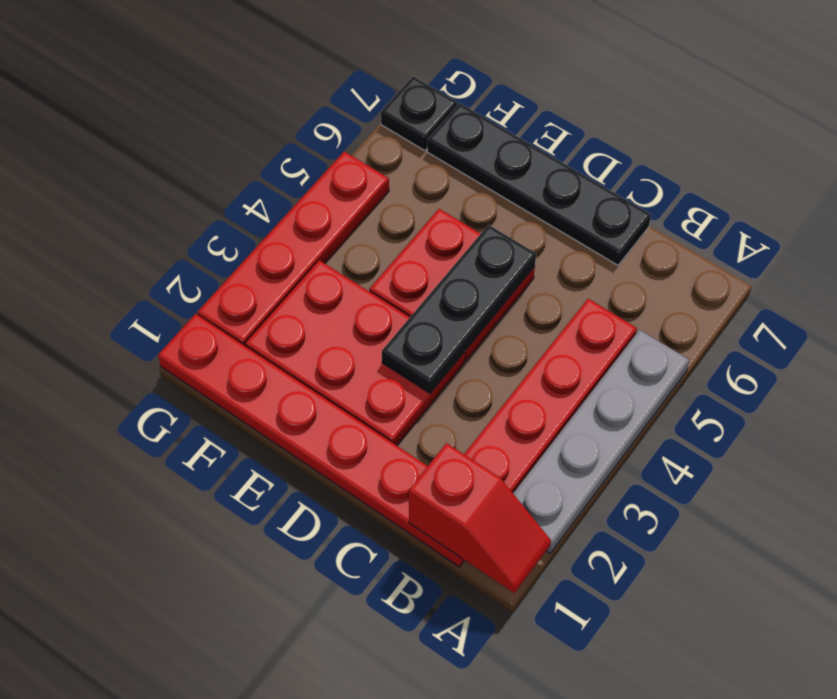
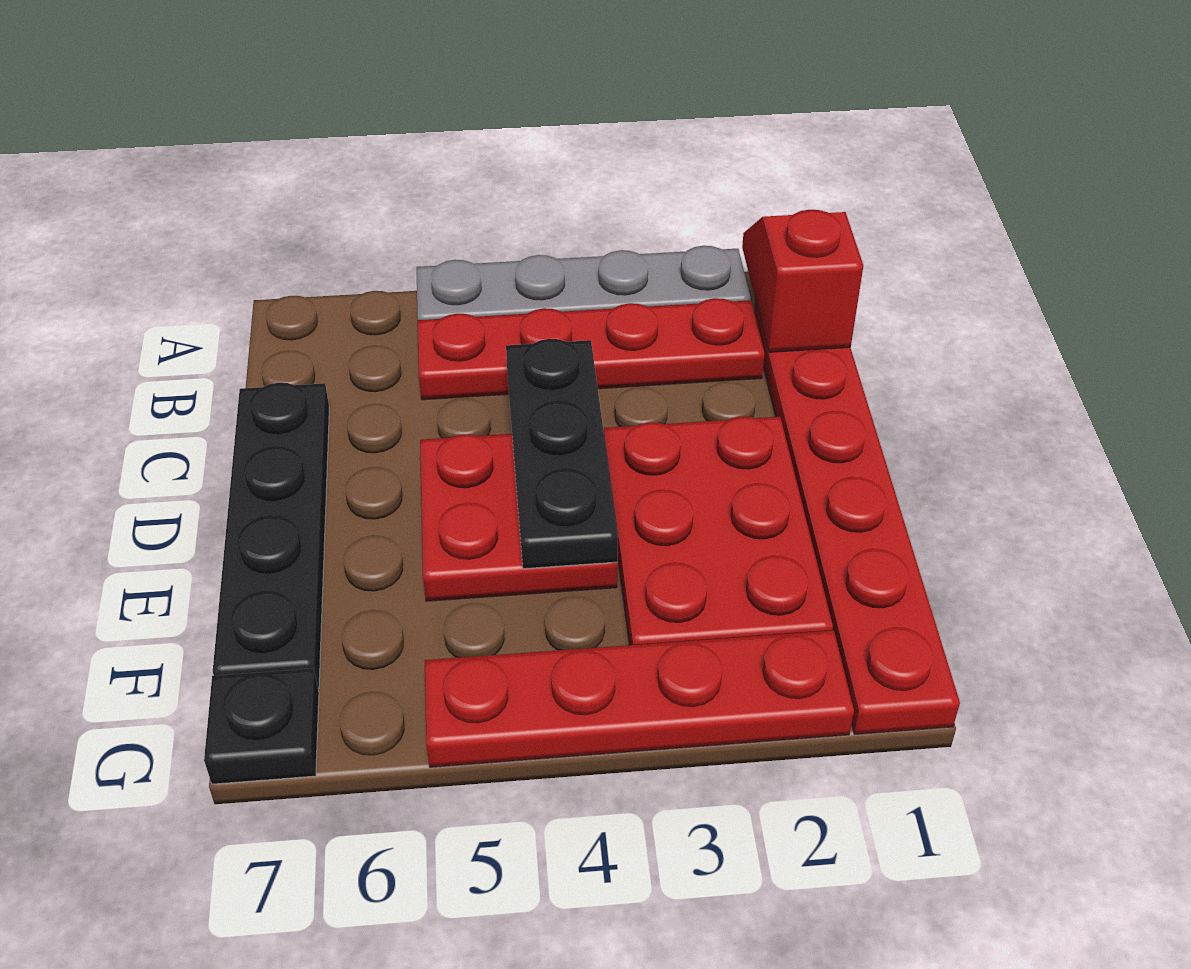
black 1x3 plate [382,225,536,393] -> black 1x3 plate turned to [506,339,618,569]

